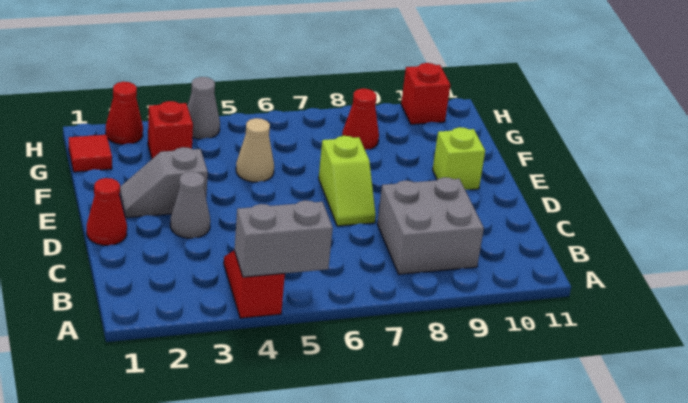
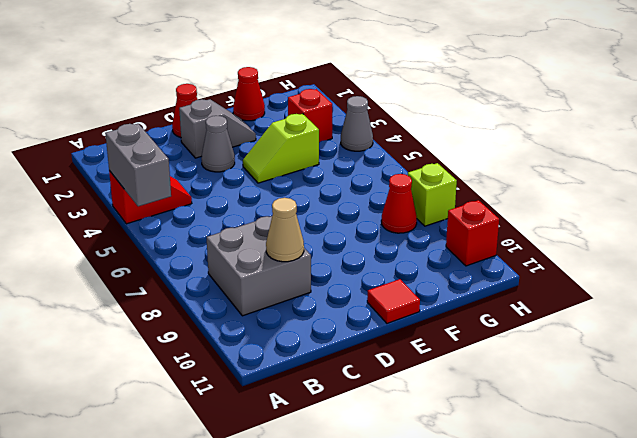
lime 1x2 slope [319,136,376,226] -> lime 1x2 slope moved to [243,114,319,183]
grey 1x2 slope [120,147,208,218] -> grey 1x2 slope turned to [179,99,256,158]
lime 1x1 brick [433,127,485,190] -> lime 1x1 brick moved to [408,163,457,226]
tan 1x1 cone [236,118,274,182] -> tan 1x1 cone moved to [266,198,304,262]
red 1x1 tile [69,135,112,172] -> red 1x1 tile moved to [367,279,420,323]
red 1x1 cone [106,82,143,145] -> red 1x1 cone moved to [233,67,265,121]

